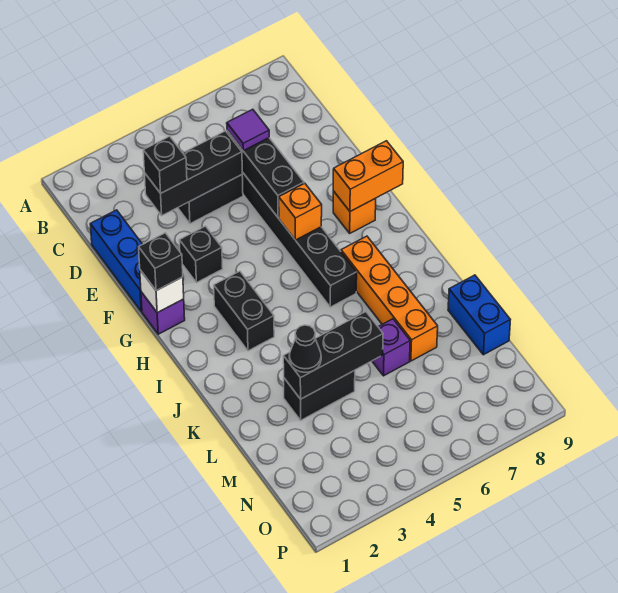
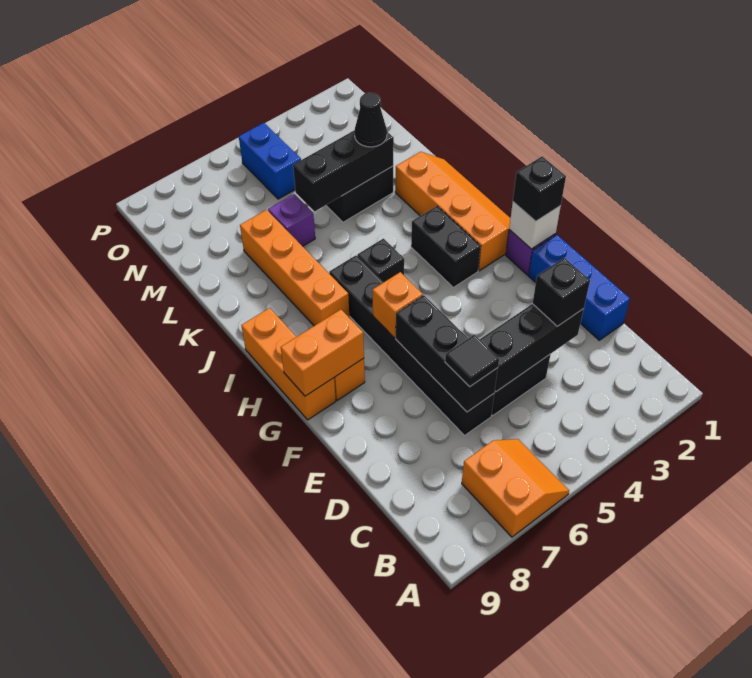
none -> orange 2x2 slope [462,439,569,537]
purple 1x1 tile [227,109,269,151] -> black 1x1 tile [445,335,499,387]
black 1x1 brick [179,226,223,283] -> black 1x1 brick moved to [357,239,404,283]
none -> orange 1x3 brick [241,308,336,420]
none -> orange 2x4 slope [395,152,510,271]
blue 1x2 brick [448,275,510,355] -> blue 1x2 brick moved to [239,123,301,199]

